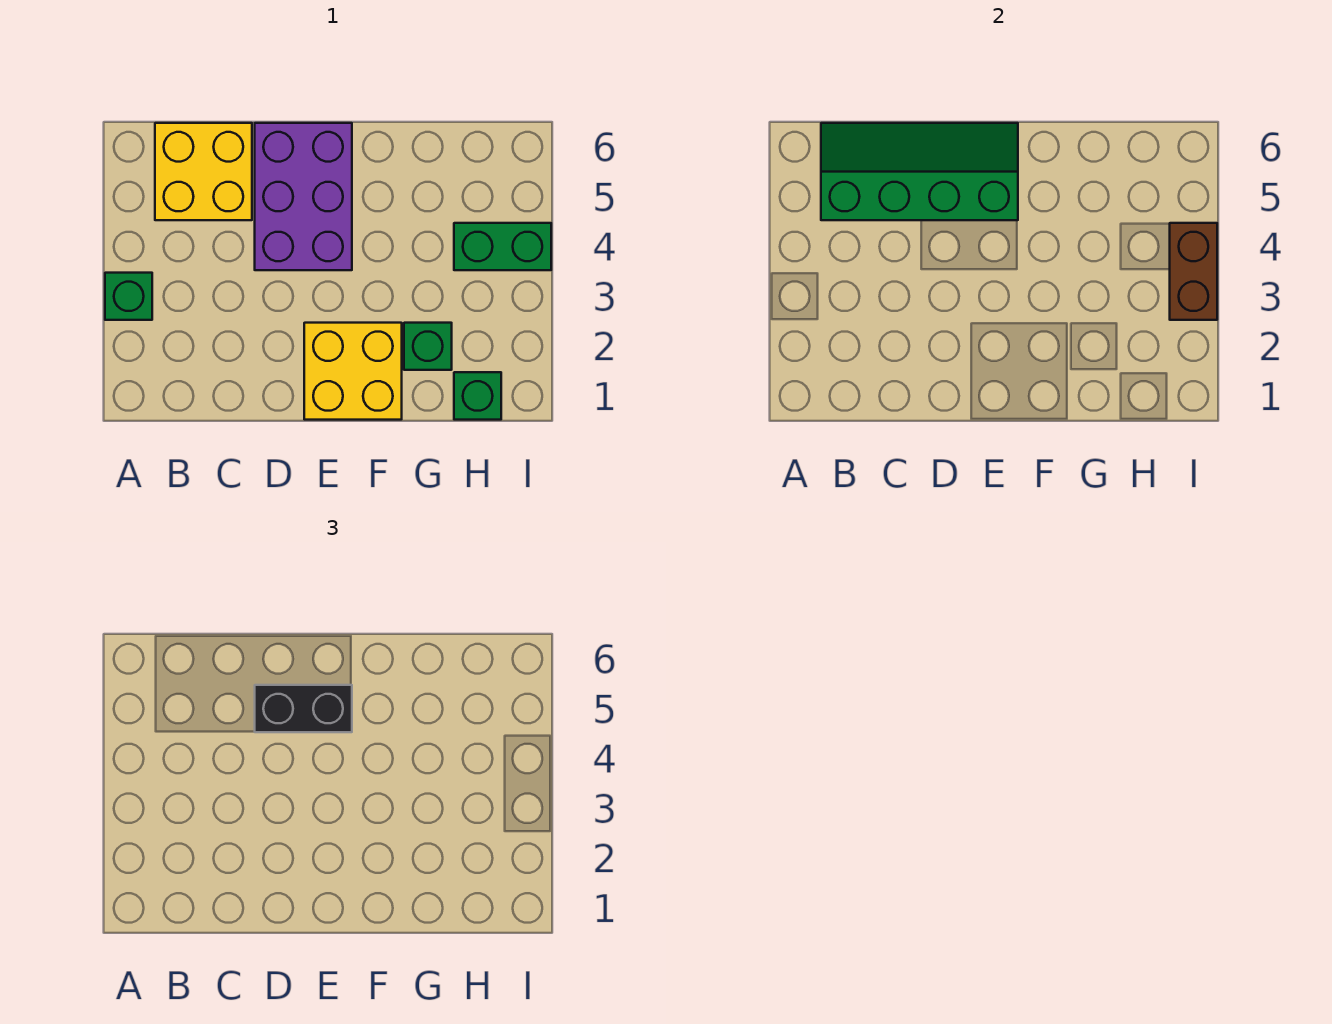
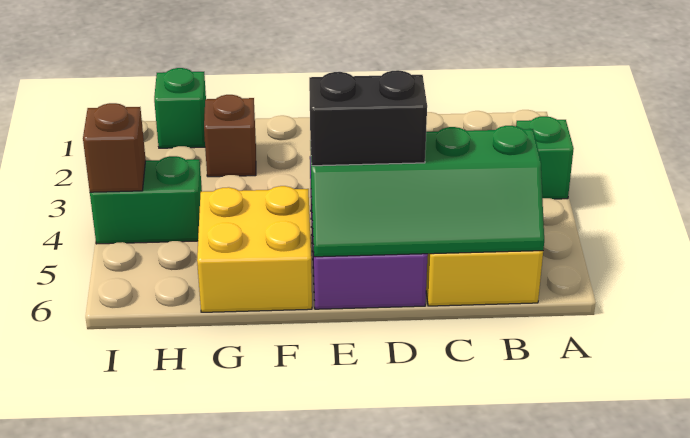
yellow 2x2 brick [304,323,402,420] -> yellow 2x2 brick moved to [197,186,312,312]
green 1x1 brick [404,323,452,370] -> brown 1x1 brick [204,95,256,177]
brown 1x2 brick [1170,223,1217,320] -> brown 1x1 brick [83,103,146,192]

